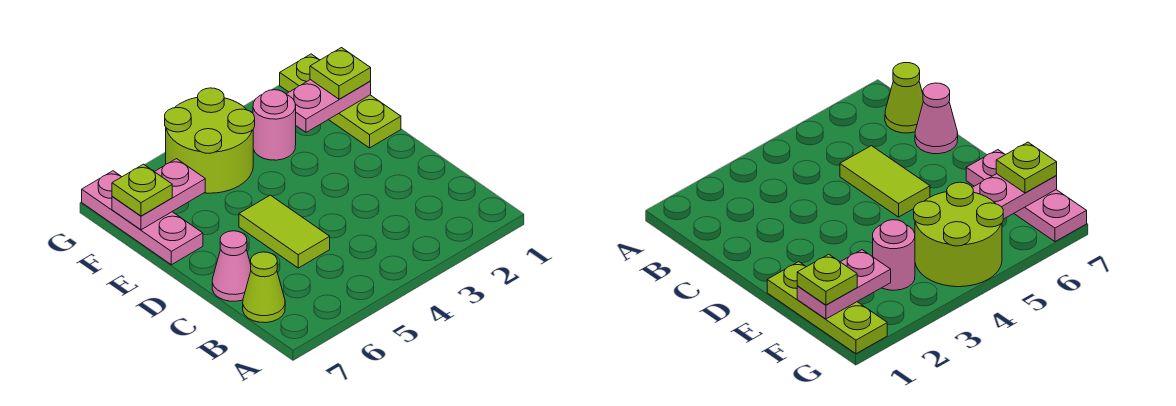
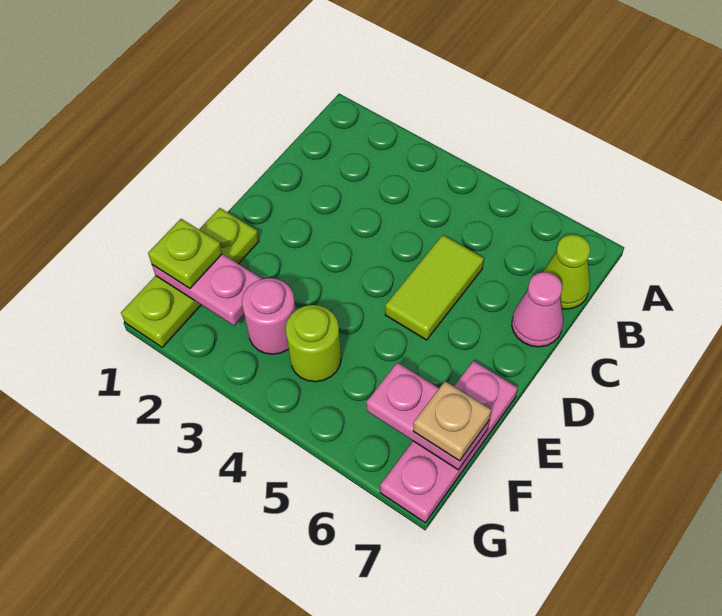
lime 2x2 round brick [165,88,255,193] -> lime 1x1 round brick [286,305,341,382]
lime 1x1 plate [112,164,172,216] -> tan 1x1 plate [413,381,491,461]

